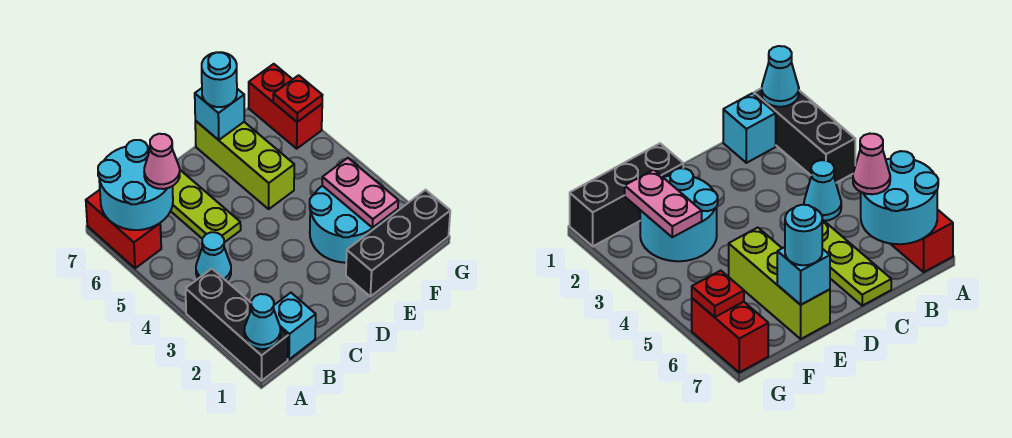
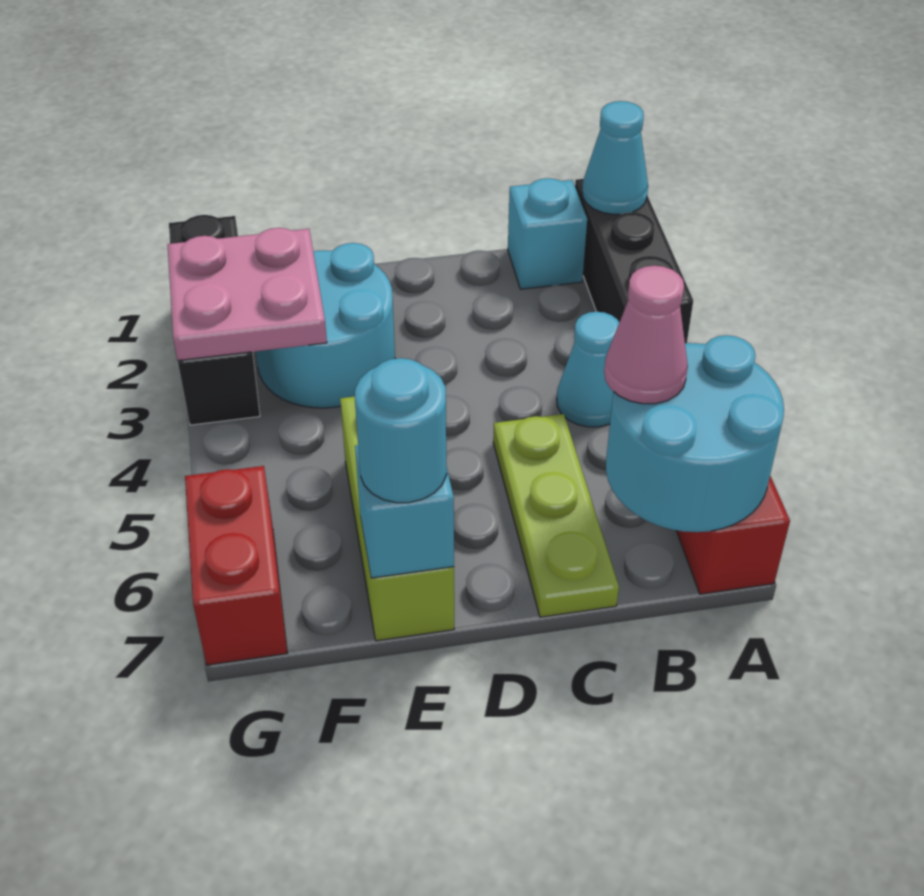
black 1x3 brick [346,190,450,297] -> black 1x3 brick turned to [169,215,260,425]
pink 1x2 plate [322,158,398,228] -> pink 2x2 plate [167,228,327,361]
red 1x1 plate [273,75,322,122] -> none

